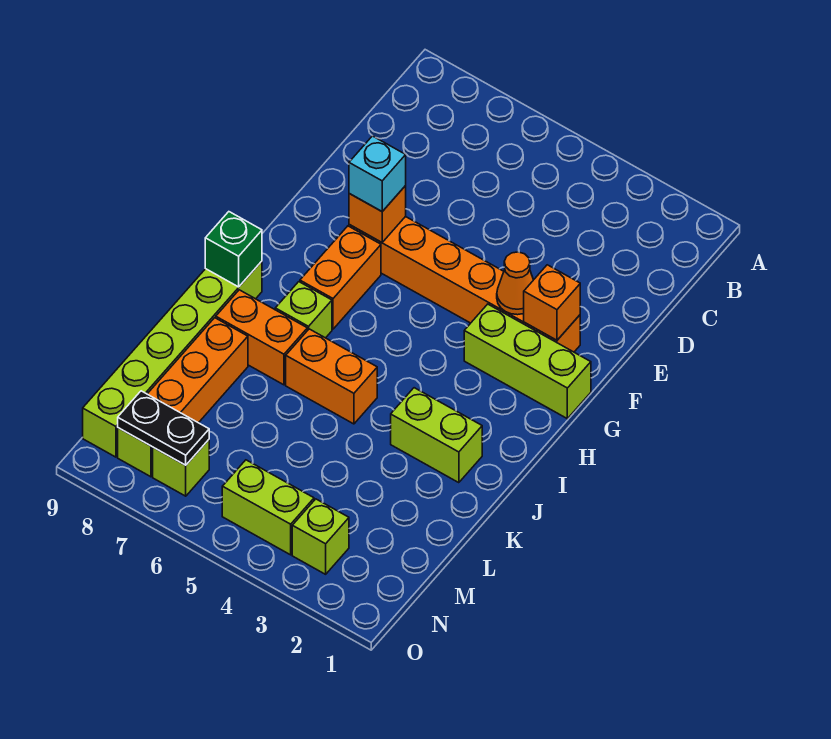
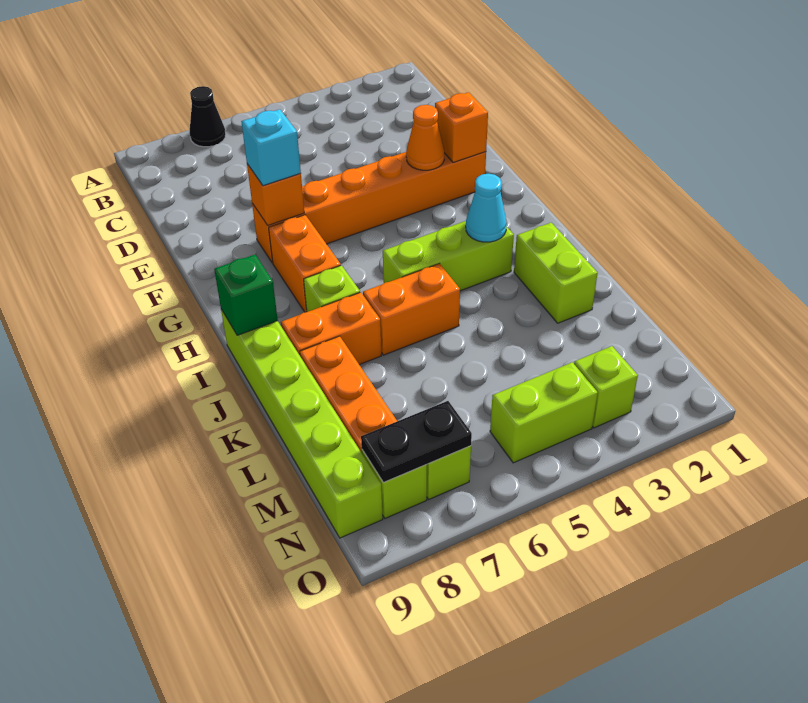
none -> black 1x1 cone [190,86,226,147]
lime 1x3 brick [464,304,591,419] -> lime 1x3 brick moved to [383,221,514,291]
none -> cyan 1x1 cone [466,174,507,242]
lime 1x2 brick [391,388,482,483] -> lime 1x2 brick turned to [514,223,597,323]

